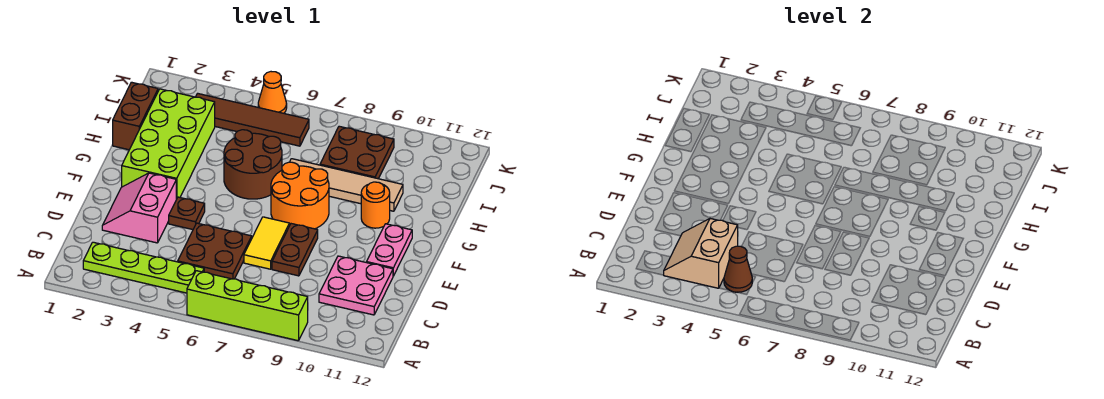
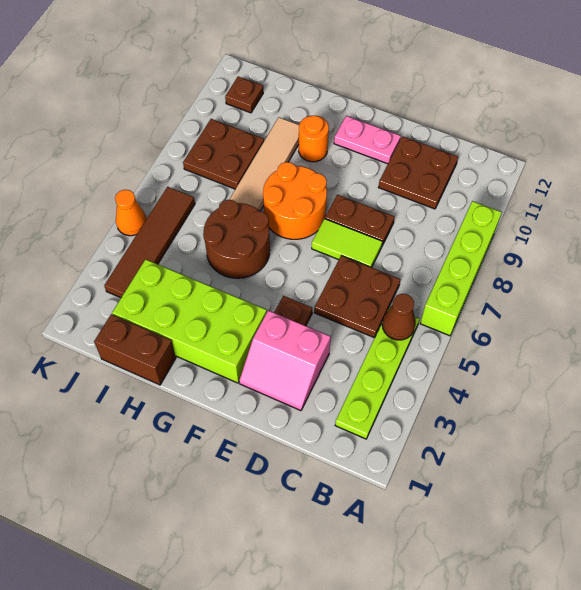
tan 2x2 slope [664,219,738,288] -> none
pink 2x2 plate [319,256,393,315] -> brown 2x2 plate [378,136,458,209]
yellow 1x2 tile [244,217,289,269] -> lime 1x2 tile [312,219,382,268]
none -> brown 1x1 plate [225,76,263,113]

